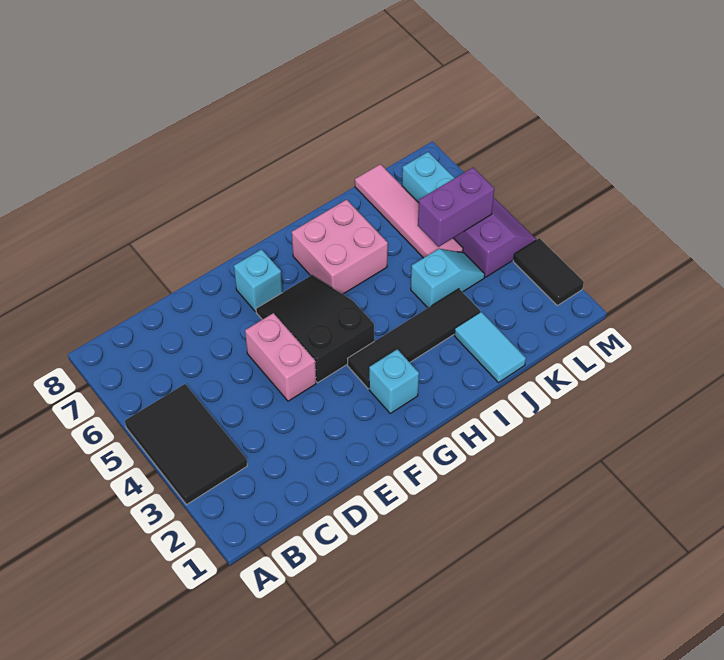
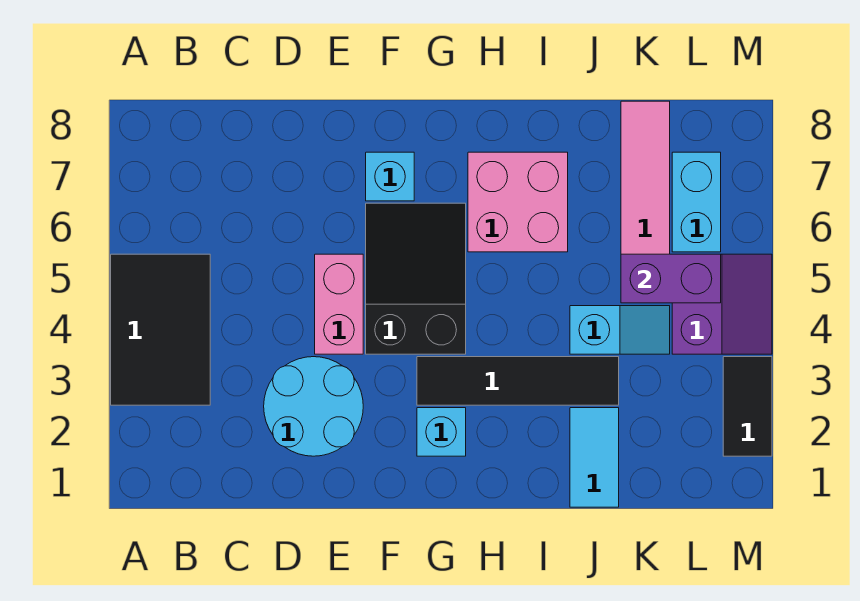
none -> cyan 2x2 round brick [264,357,363,456]

